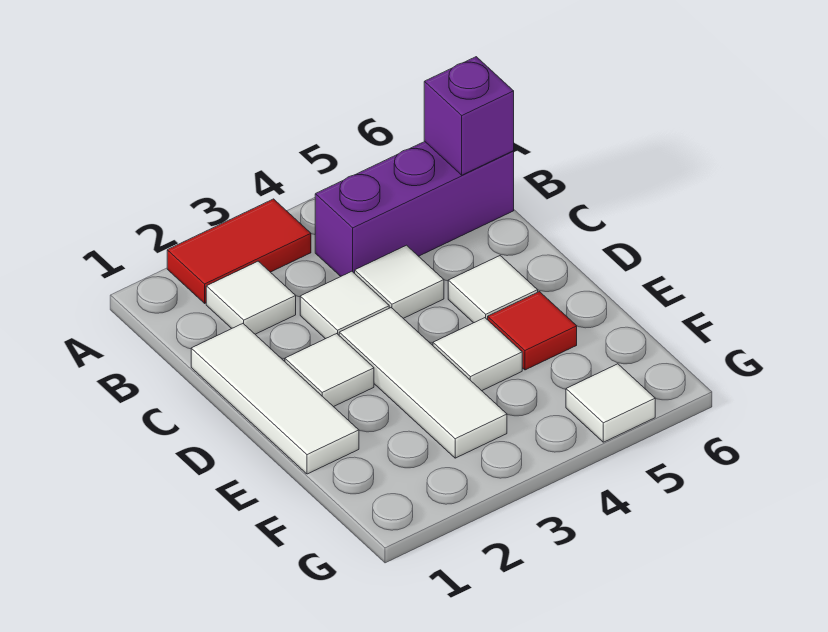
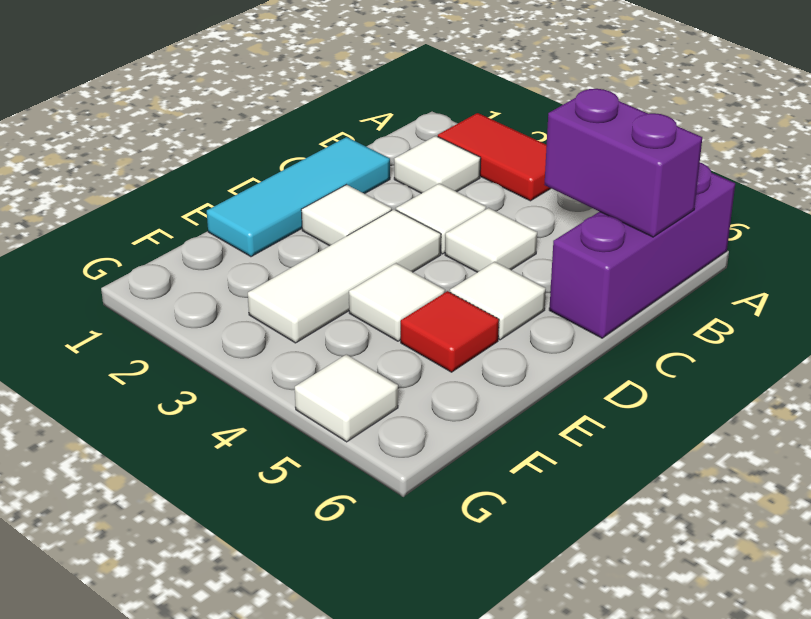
purple 1x3 brick [315,142,514,276] -> purple 1x3 brick turned to [549,163,735,338]
purple 1x1 brick [424,57,514,175] -> purple 1x2 brick [544,89,702,237]
white 1x3 tile [191,324,359,474] -> cyan 1x3 tile [207,137,390,257]

